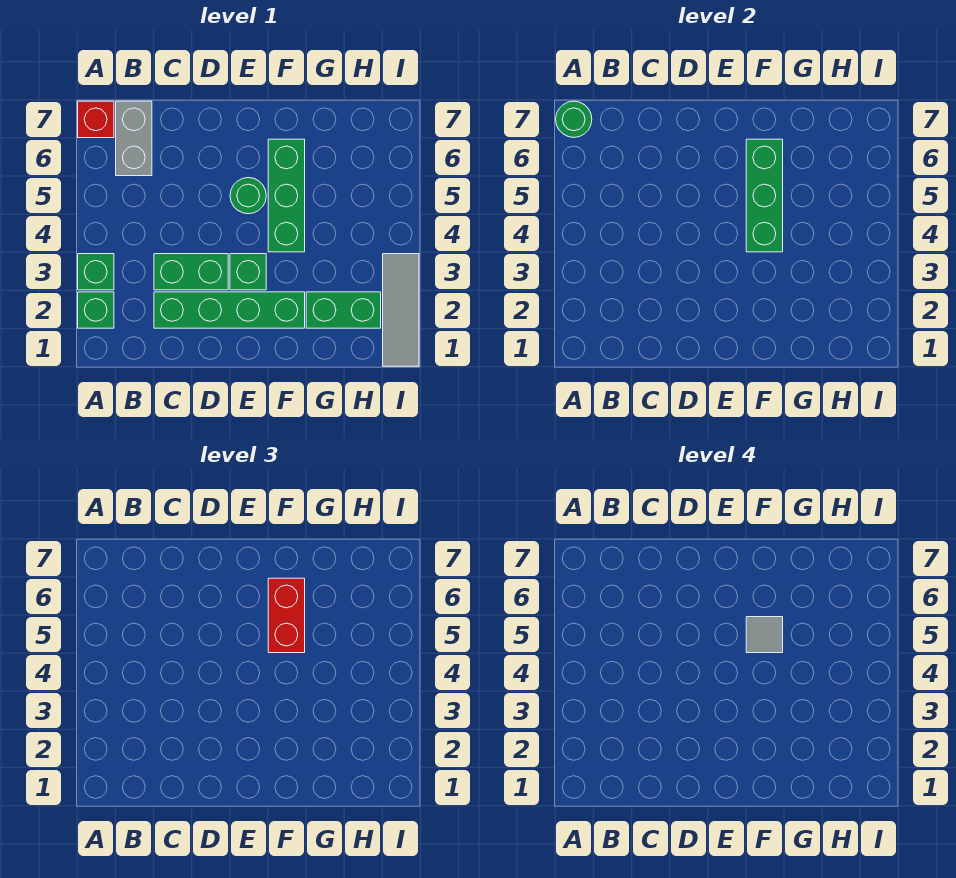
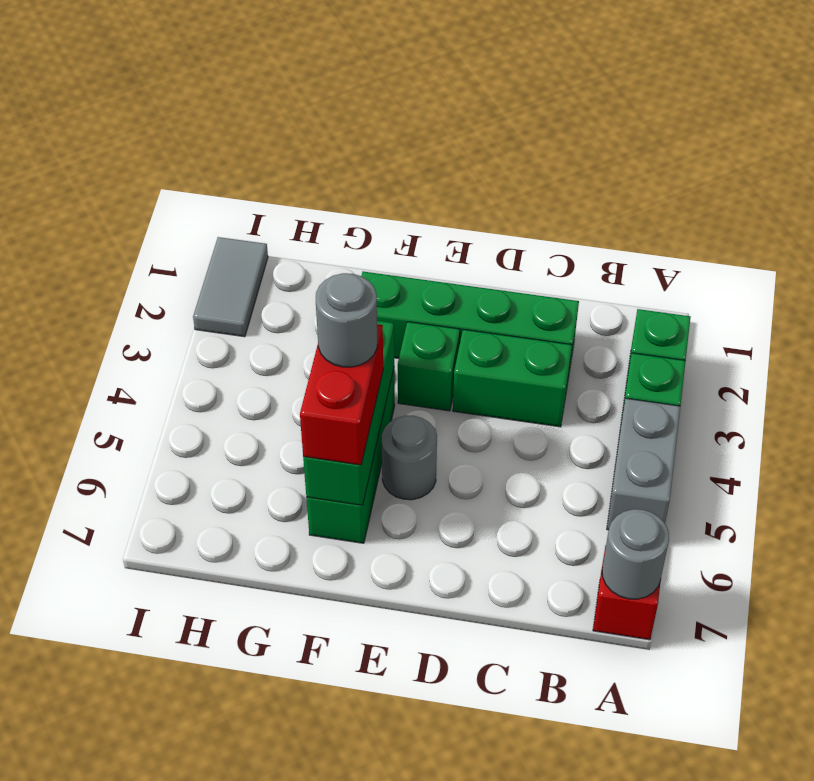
green 1x1 round brick [556,101,592,138] -> grey 1x1 round brick [602,509,669,599]
grey 1x2 brick [116,101,152,176] -> grey 1x2 brick moved to [607,398,680,530]
green 1x1 round brick [230,178,266,214] -> grey 1x1 round brick [382,416,437,500]
grey 1x1 tile [746,617,783,653] -> grey 1x1 round brick [316,273,377,367]
green 1x2 brick [306,292,381,328] -> none
grey 1x3 tile [383,254,419,366] -> grey 1x2 tile [193,237,268,337]

